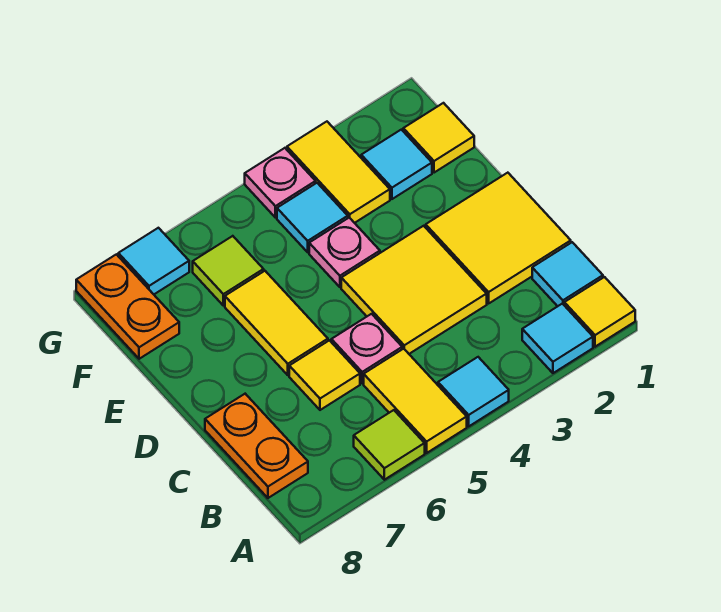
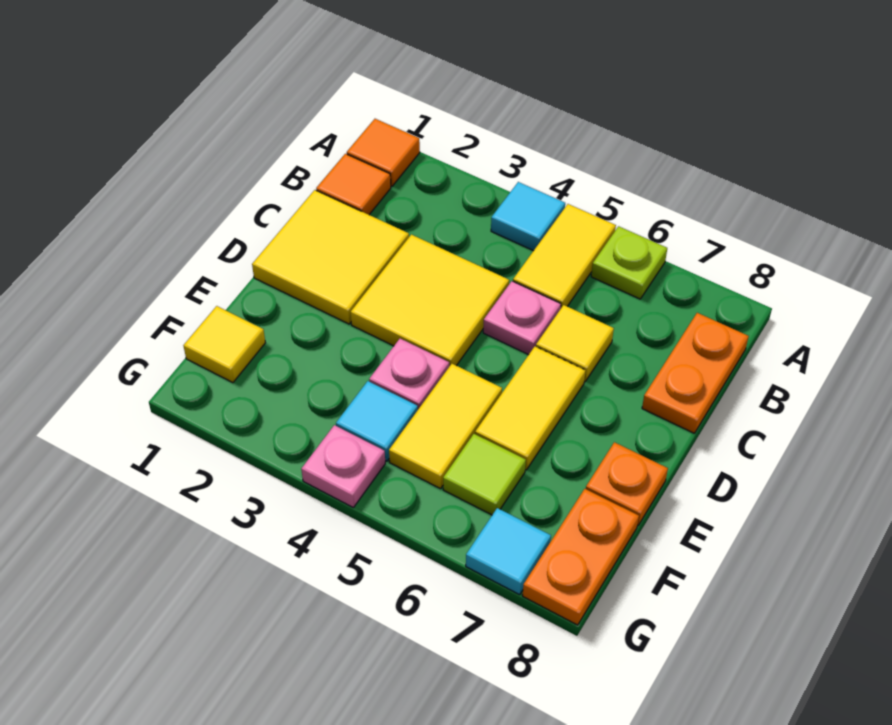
yellow 1x1 tile [564,277,635,347] -> orange 1x1 tile [347,119,420,186]
cyan 1x1 tile [522,304,593,373] -> none
lime 1x1 tile [354,410,425,480] -> lime 1x1 plate [591,226,667,299]
cyan 1x1 tile [532,242,603,306] -> orange 1x1 tile [316,154,391,215]
none -> orange 1x1 plate [586,442,668,525]
cyan 1x1 tile [361,130,432,199] -> none
yellow 1x2 tile [287,122,390,223] -> yellow 1x2 tile moved to [389,364,502,489]

